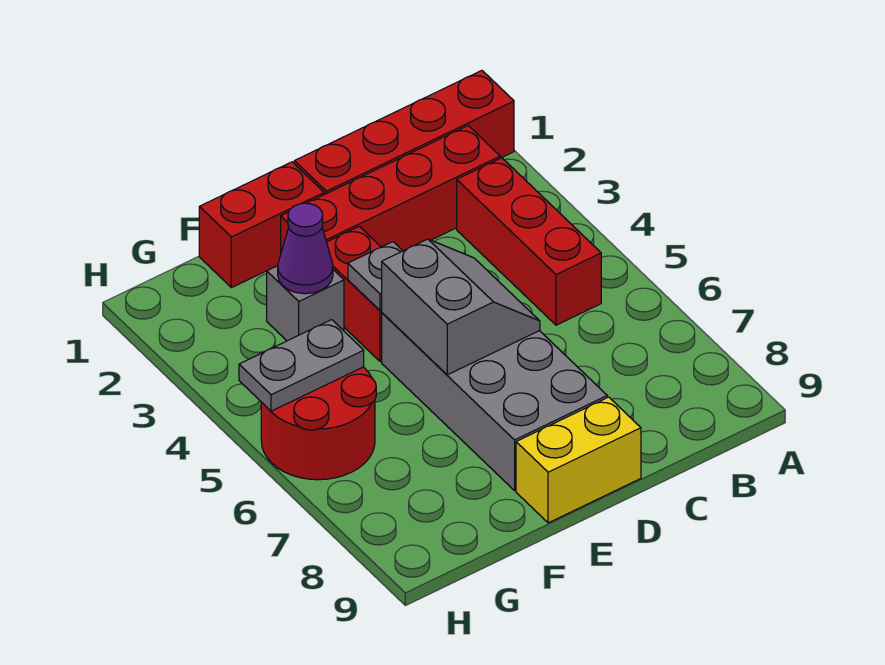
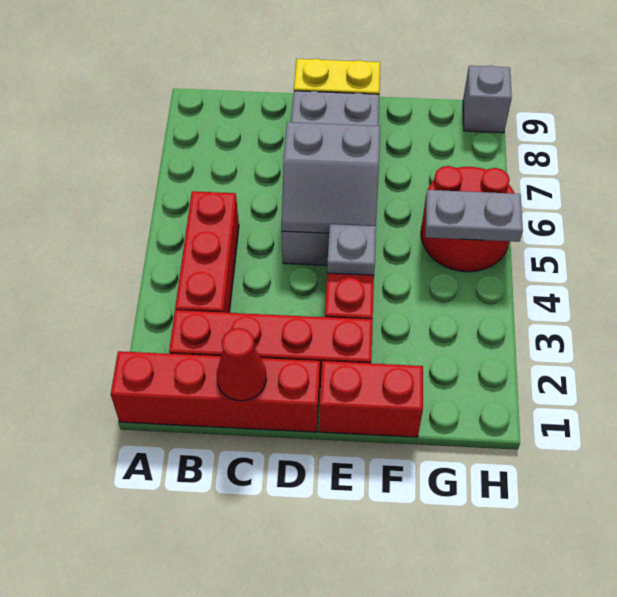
none -> red 1x1 cone [217,328,267,401]
grey 2x2 slope [382,239,540,375] -> grey 2x2 slope turned to [282,122,380,233]
grey 1x1 brick [267,266,344,341] -> grey 1x1 brick moved to [463,66,512,133]
purple 1x1 cone [278,203,333,294] -> none

